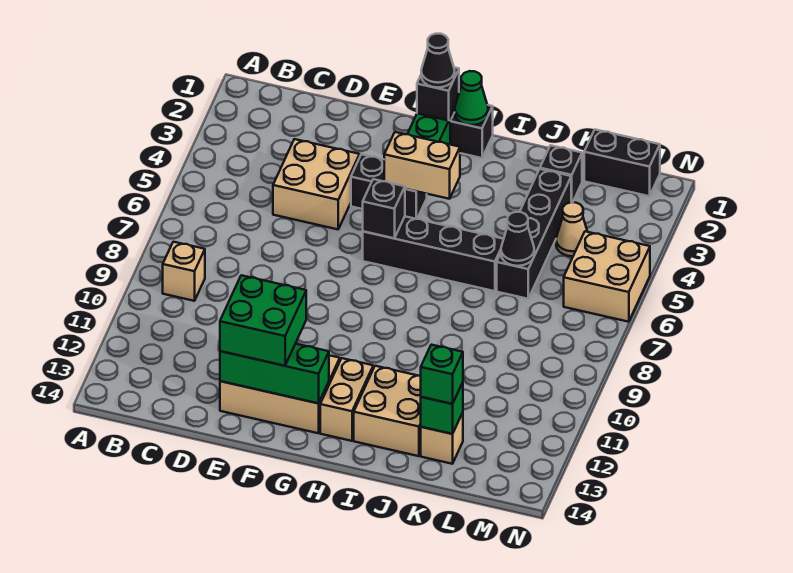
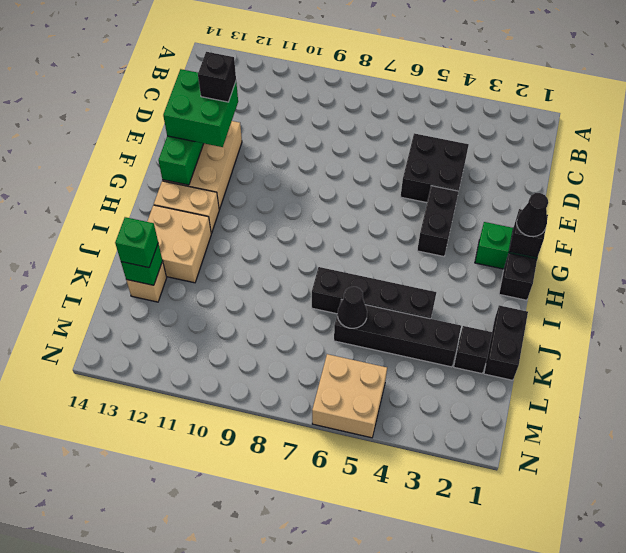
tan 1x1 brick [163,242,205,301] -> none
tan 2x2 brick [273,139,360,229] -> black 2x2 brick [401,133,469,203]
tan 1x2 brick [384,132,460,199] -> none
black 1x4 brick [363,216,504,291] -> black 1x4 brick turned to [312,267,436,319]
black 1x1 brick [363,179,405,238] -> black 1x1 brick moved to [198,52,236,102]
green 1x1 cone [454,71,488,125] -> none
black 1x2 brick [584,130,660,196] -> black 1x2 brick moved to [484,305,528,380]
tan 1x1 cone [556,202,587,256] -> none

